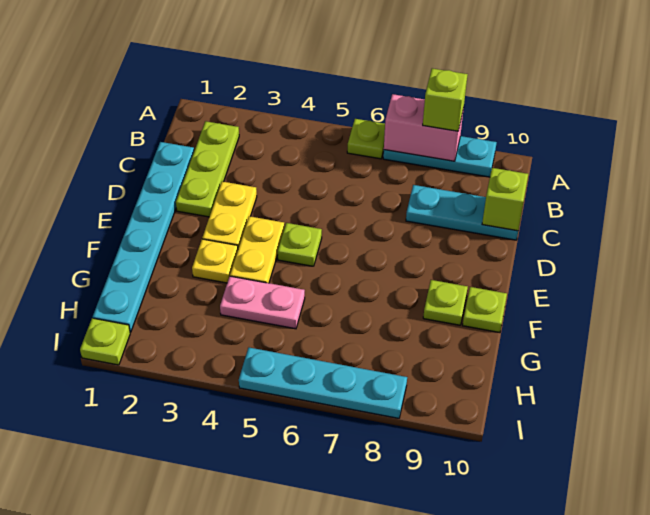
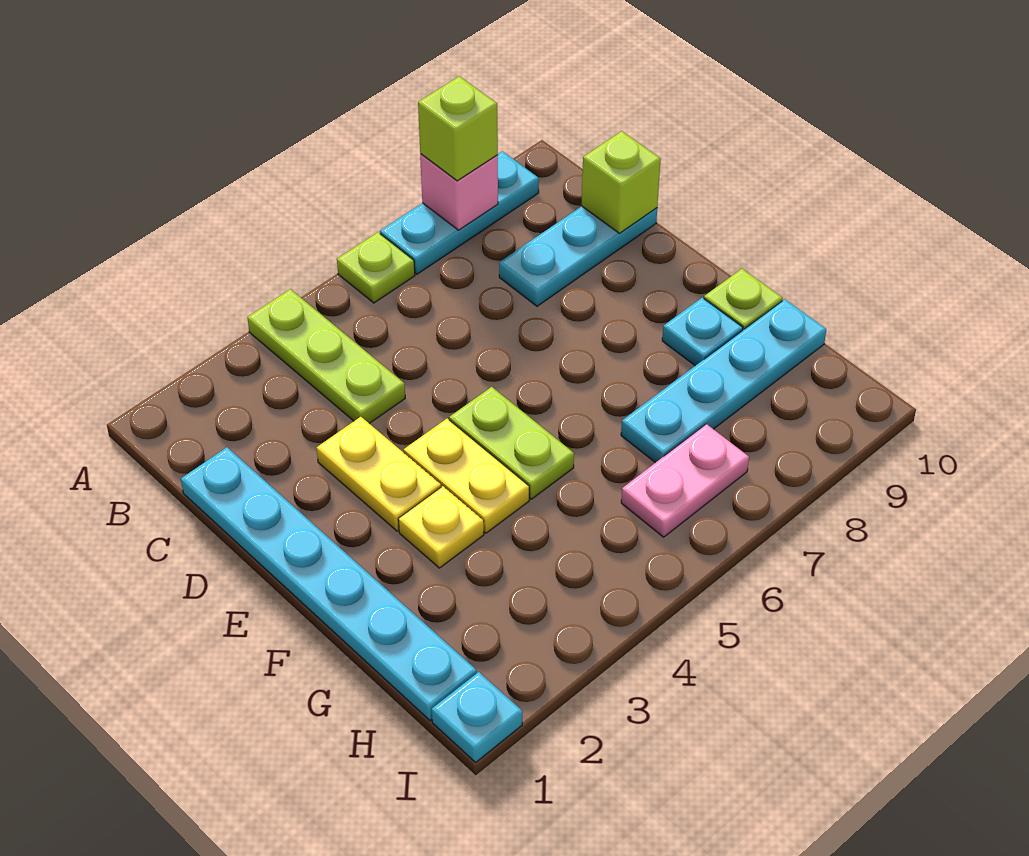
pink 1x2 brick [384,94,464,161] -> pink 1x1 brick [420,154,498,230]
lime 1x3 plate [176,121,239,217] -> lime 1x3 plate moved to [247,289,405,424]
lime 1x1 plate [278,223,322,266] -> lime 1x2 plate [449,387,574,499]
lime 1x1 plate [423,280,468,325] -> cyan 1x1 plate [662,298,743,366]
pink 1x2 plate [220,276,305,329] -> pink 1x2 plate moved to [621,424,749,537]
lime 1x1 plate [80,318,130,365] -> cyan 1x1 plate [432,672,523,762]
cyan 1x4 plate [239,348,407,418] -> cyan 1x4 plate moved to [621,299,826,463]

